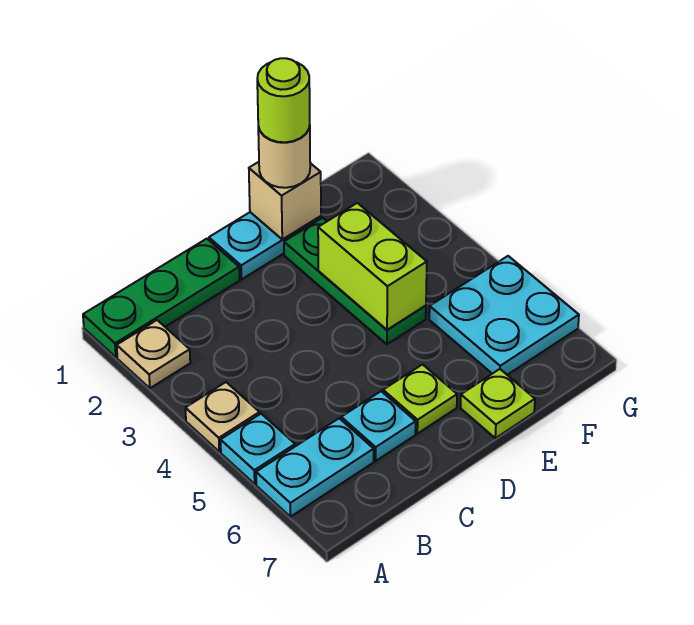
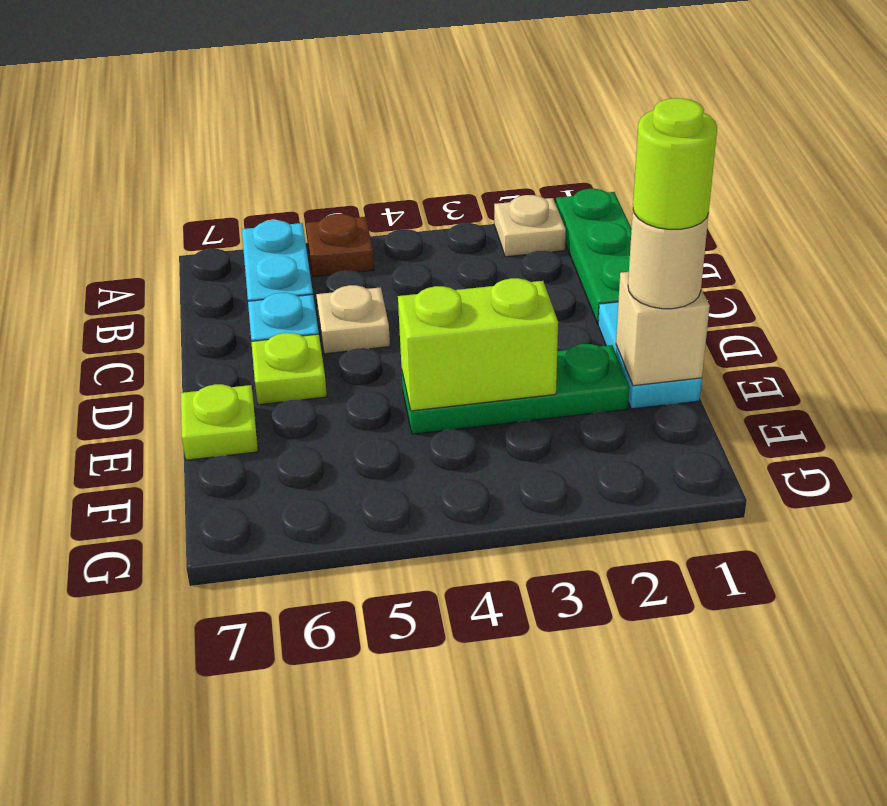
tan 1x1 plate [185,382,260,452] -> tan 1x1 plate moved to [316,285,390,354]
cyan 1x1 plate [221,414,295,484] -> brown 1x1 plate [306,214,374,277]
cyan 2x2 plate [429,256,579,375] -> none

